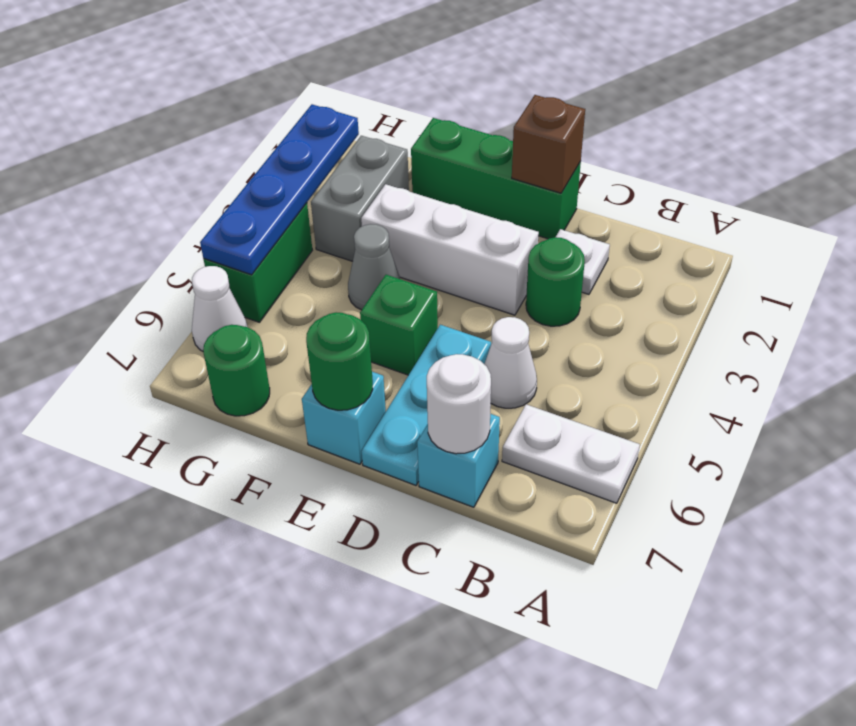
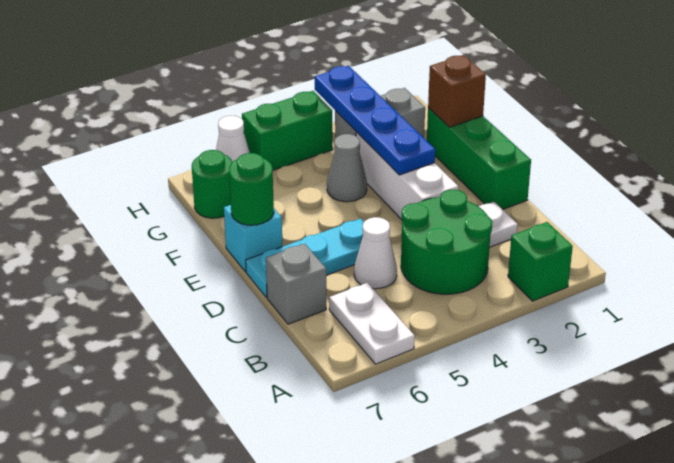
green 1x1 round brick [526,237,585,326] -> green 2x2 round brick [401,190,492,294]
cyan 1x1 brick [417,414,500,507] -> grey 1x1 brick [266,244,326,324]
white 1x1 round brick [427,354,491,454] -> none
brown 1x1 brick [512,95,585,193] -> brown 1x1 brick moved to [428,55,486,127]
green 1x1 brick [360,275,438,375] -> green 1x1 brick moved to [508,222,573,301]
blue 1x4 plate [200,104,359,275] -> blue 1x4 plate turned to [315,66,435,175]

